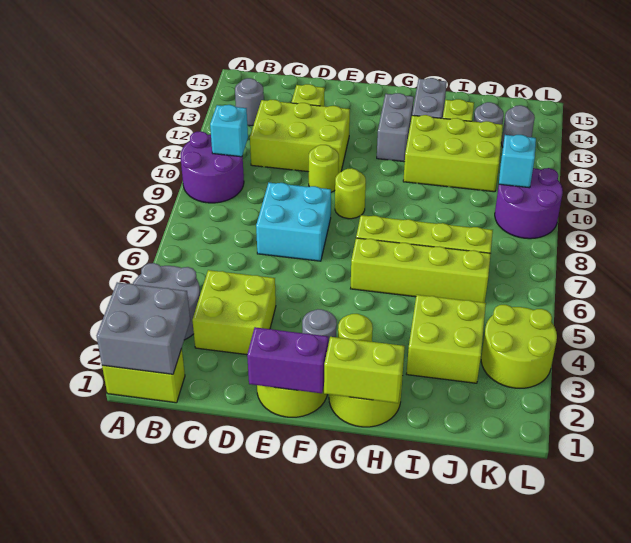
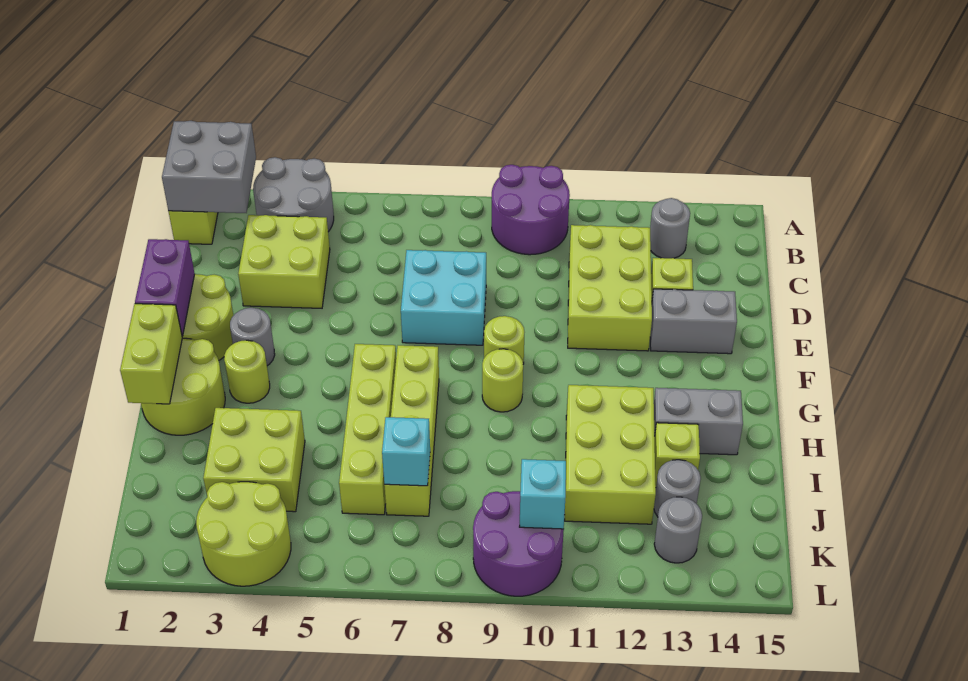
cyan 1x1 brick [210,105,248,157] -> cyan 1x1 brick moved to [382,417,430,486]
lime 1x1 round brick [309,145,339,192] -> lime 1x1 round brick moved to [482,349,523,412]
grey 1x2 brick [377,93,414,162] -> grey 1x2 brick moved to [650,289,737,354]

